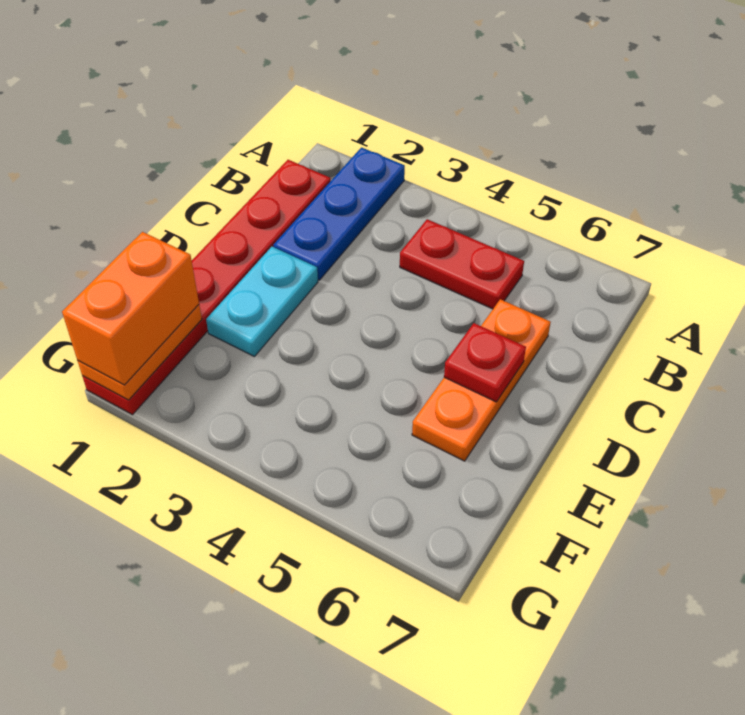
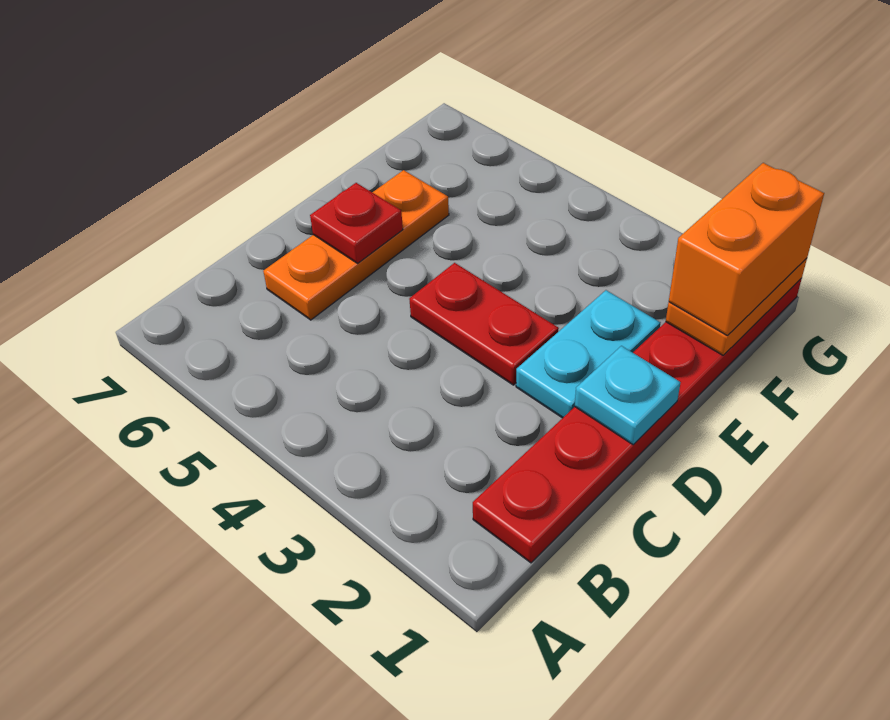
blue 1x3 plate [273,147,405,280] -> none
red 1x2 plate [400,219,524,309] -> red 1x2 plate moved to [409,263,559,385]
none -> cyan 1x1 plate [575,346,681,445]

